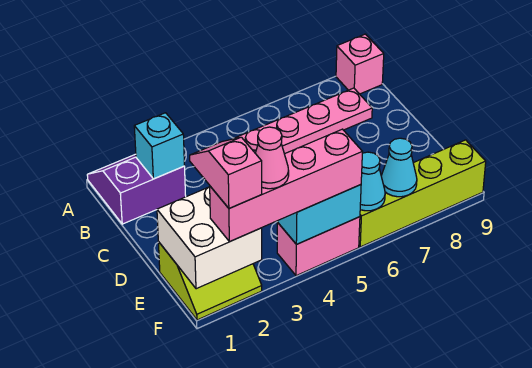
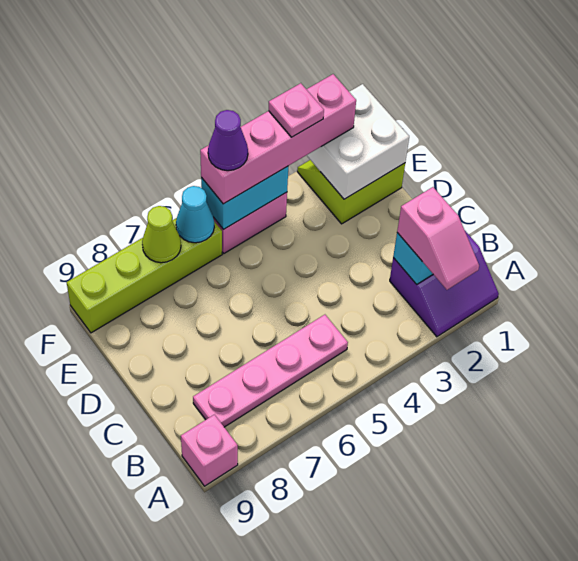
pink 1x2 slope [190,137,262,208] -> pink 1x2 slope moved to [397,187,479,290]
pink 1x1 cone [255,127,289,189] -> pink 1x1 plate [269,83,324,137]
none -> purple 1x1 cone [208,110,248,171]
cyan 1x1 cone [381,138,417,197] -> lime 1x1 cone [142,206,181,263]

